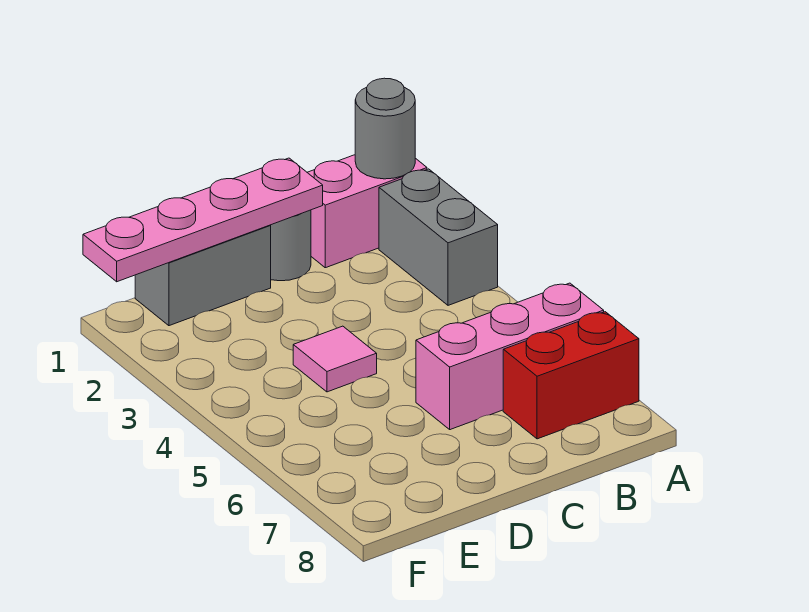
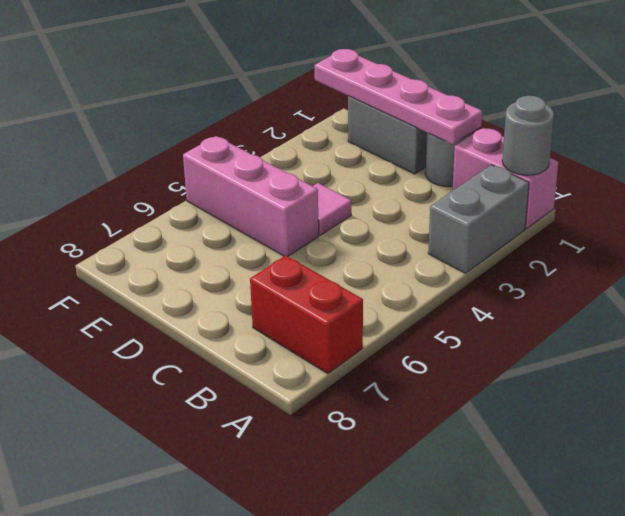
pink 1x3 brick [416,283,604,430] -> pink 1x3 brick moved to [183,136,319,256]

